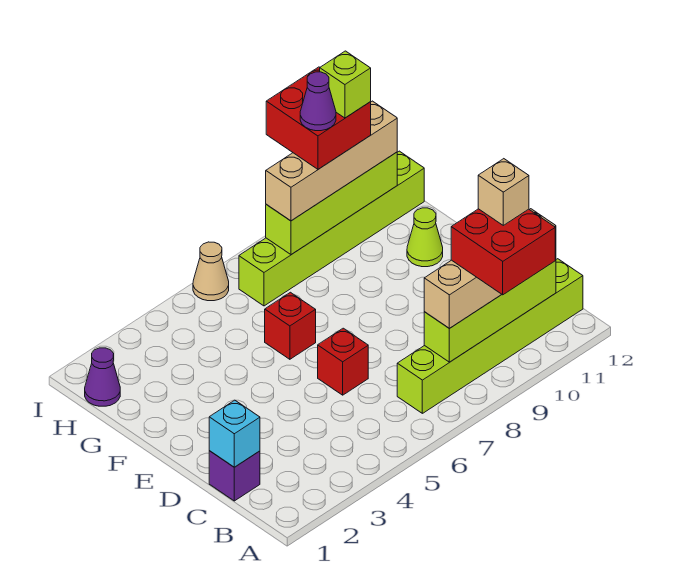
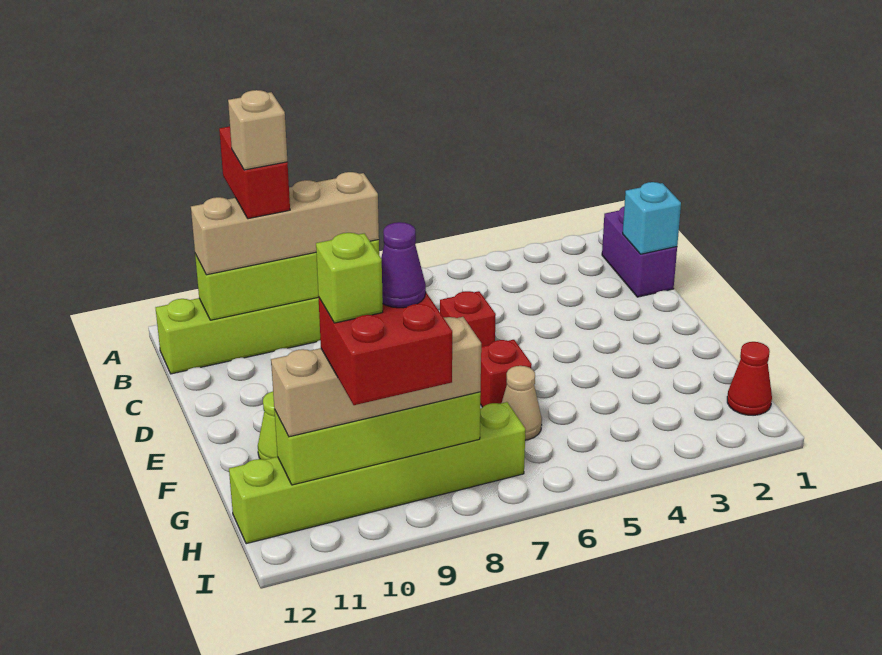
red 2x2 brick [451,209,556,295] -> red 1x2 brick [219,126,290,219]
purple 1x1 brick [209,451,260,501] -> purple 1x2 brick [602,207,677,297]
purple 1x1 cone [85,348,120,406] -> red 1x1 cone [727,342,772,415]
tan 1x1 cone [193,242,229,301] -> tan 1x1 cone moved to [502,366,542,440]

